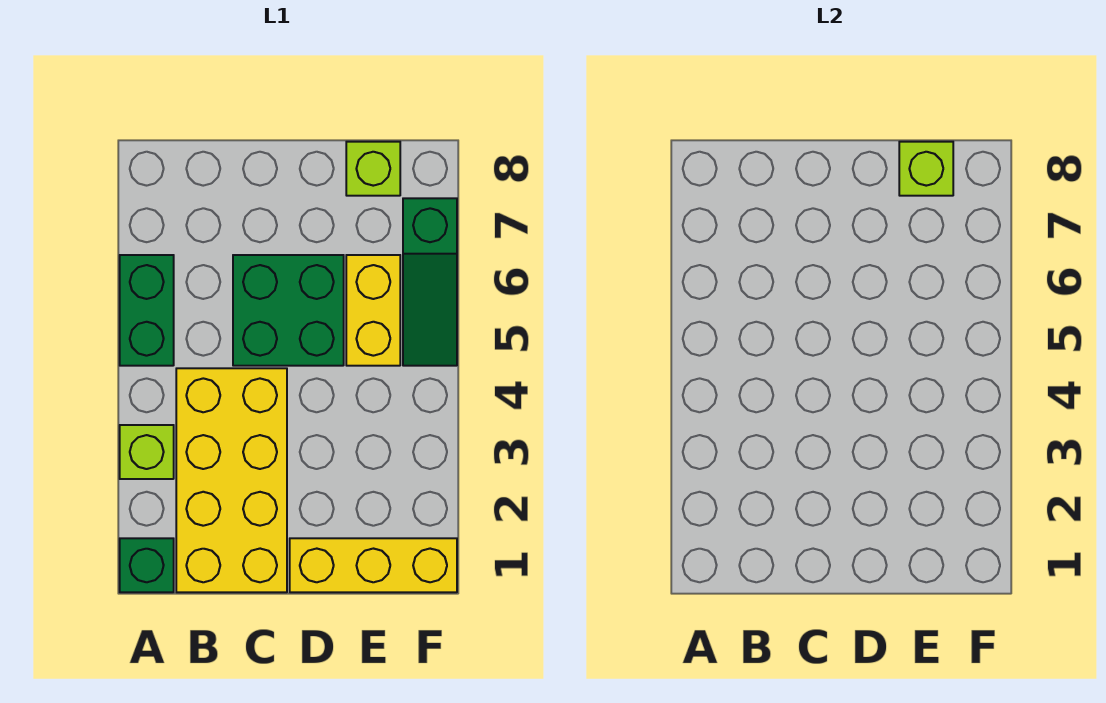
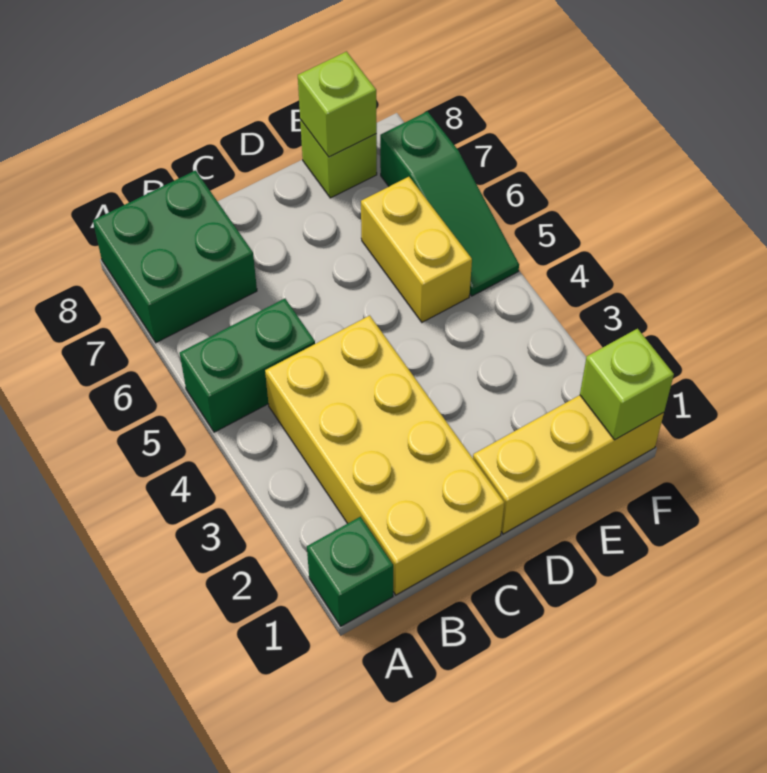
lime 1x1 brick [120,425,174,479] -> lime 1x1 brick moved to [580,329,674,440]
green 1x2 brick [120,255,174,366] -> green 1x2 brick turned to [180,299,315,432]
green 2x2 brick [233,255,344,366] -> green 2x2 brick moved to [93,170,257,343]

